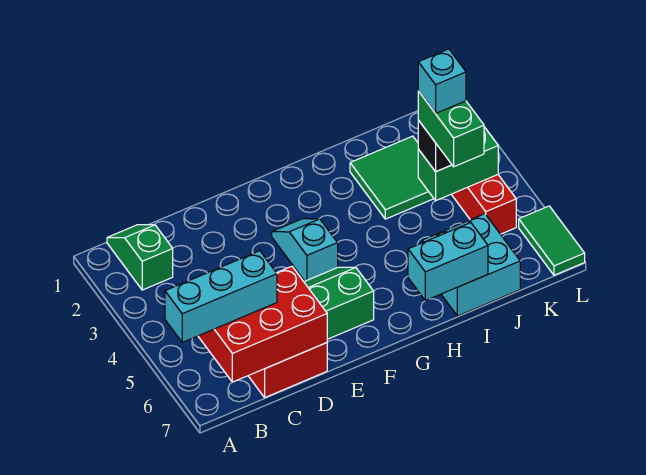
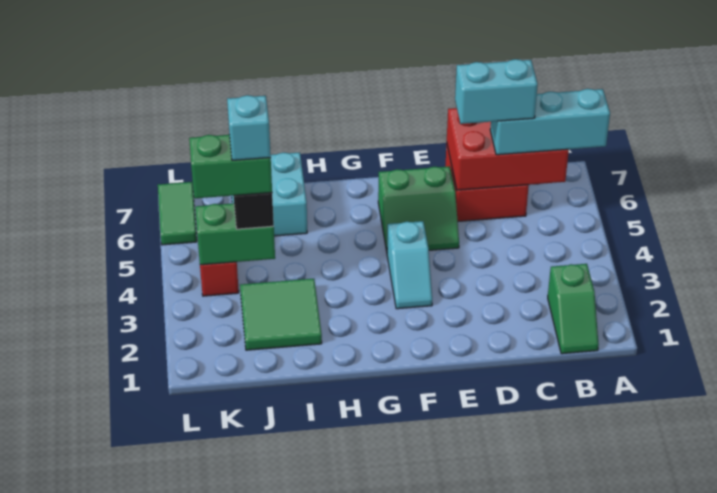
cyan 1x2 brick [408,223,488,301] -> cyan 1x2 brick moved to [455,59,538,124]
green 1x2 brick [418,91,484,167] -> green 1x2 brick turned to [189,135,272,199]

